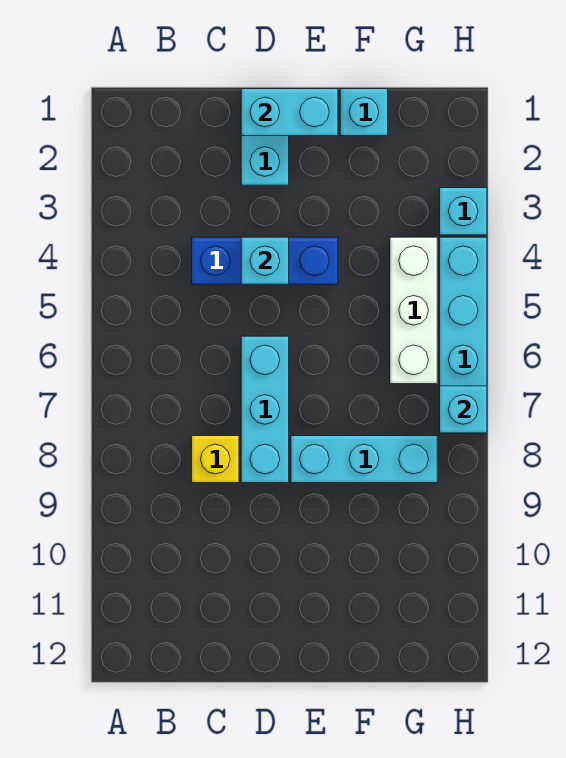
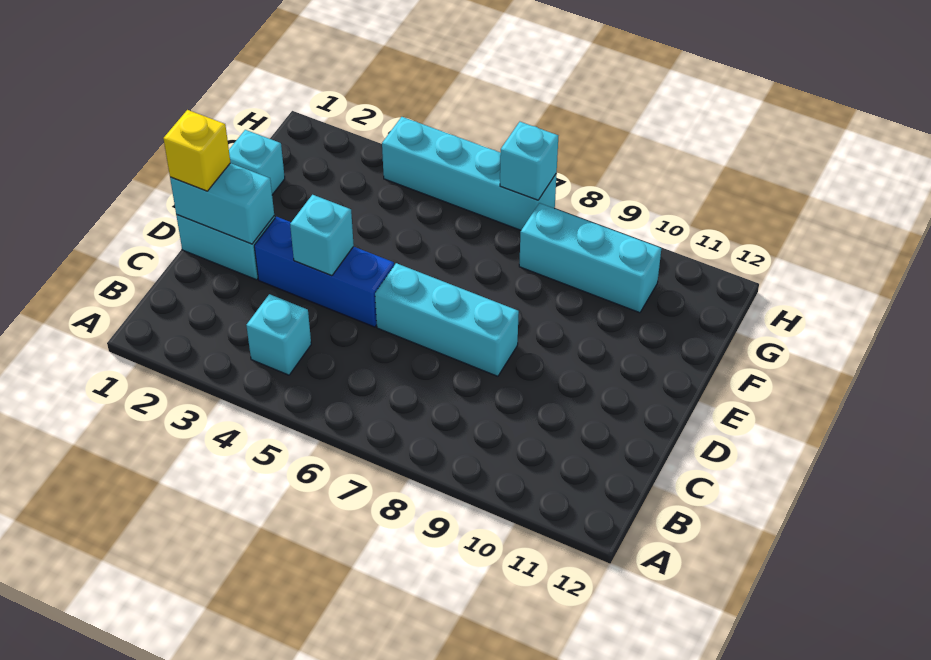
blue 1x3 brick [192,237,338,284] -> blue 1x3 brick turned to [254,217,394,327]
yellow 1x1 brick [192,436,239,483] -> yellow 1x1 brick moved to [163,110,230,191]
cyan 1x2 brick [241,89,338,136] -> cyan 1x2 brick turned to [170,163,274,244]
cyan 1x3 brick [291,436,437,483] -> cyan 1x3 brick turned to [519,203,661,313]
white 1x3 brick [390,237,437,384] -> none
cyan 1x1 brick [440,188,487,235] -> cyan 1x1 brick moved to [246,294,311,375]

